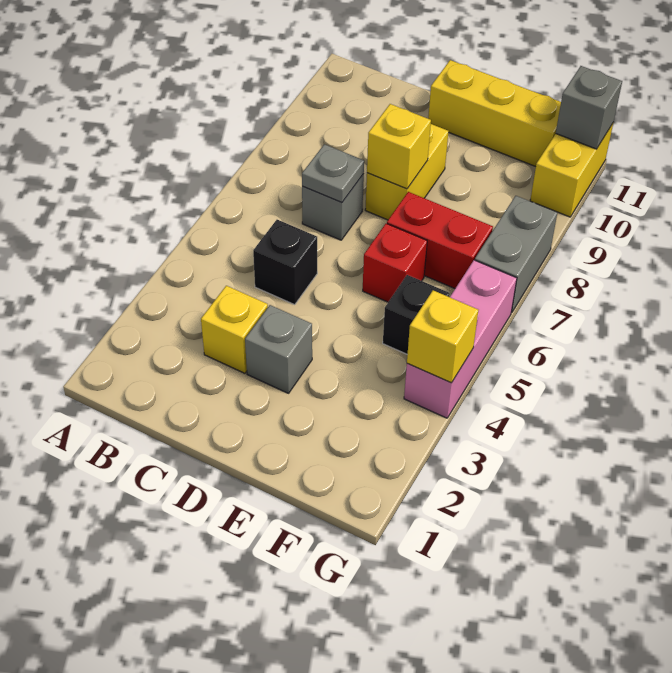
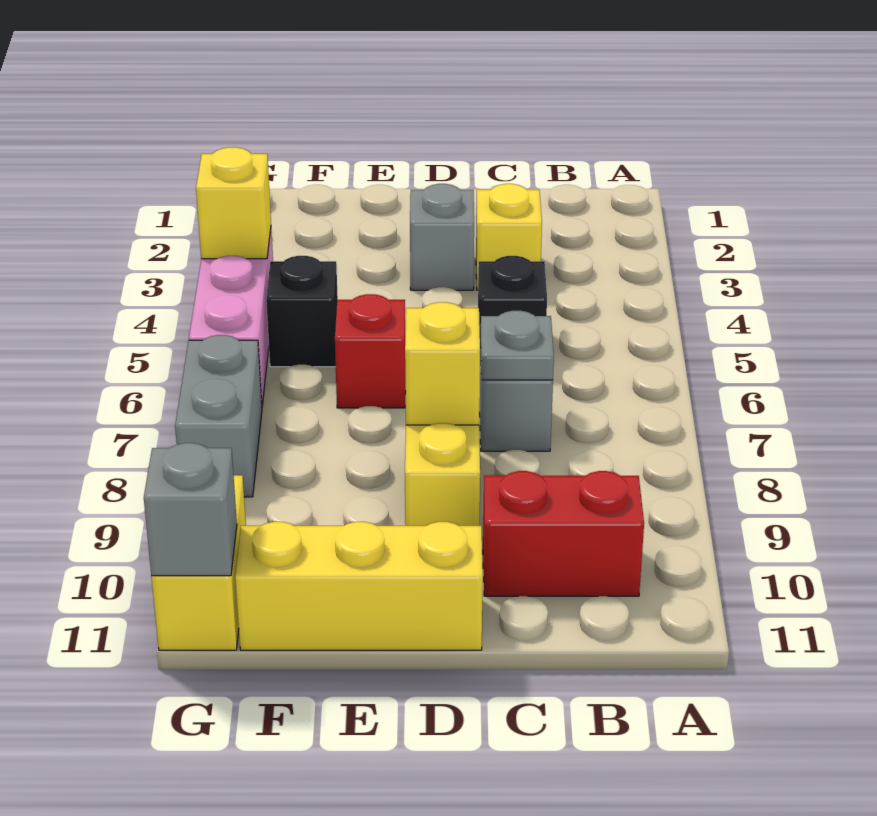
red 1x2 brick [387,192,493,288] -> red 1x2 brick moved to [483,471,644,596]

